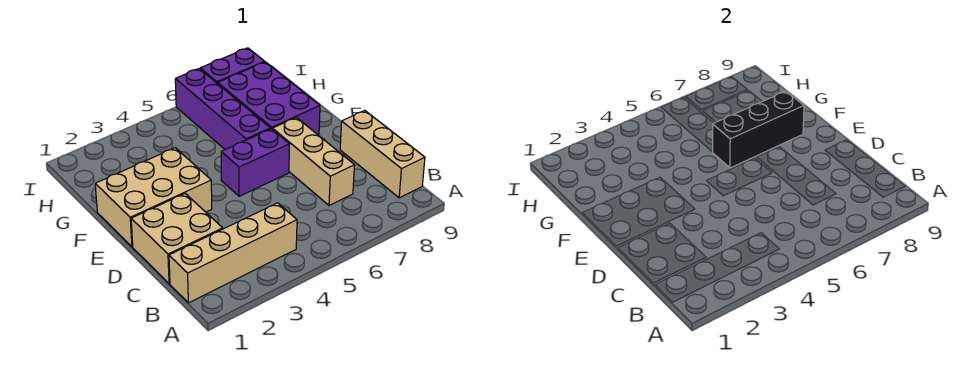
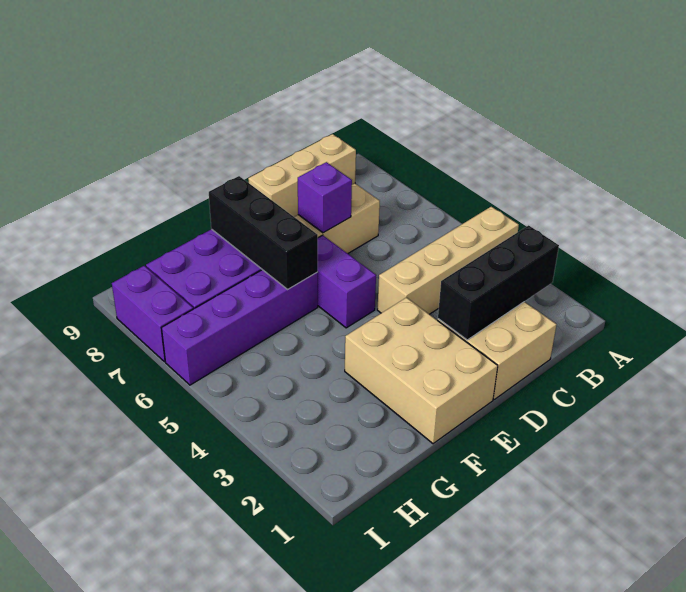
tan 1x4 brick [169,203,297,303] -> tan 1x4 brick turned to [377,206,519,314]
none -> black 1x3 brick [438,225,559,340]
none -> purple 1x1 brick [298,162,352,233]

